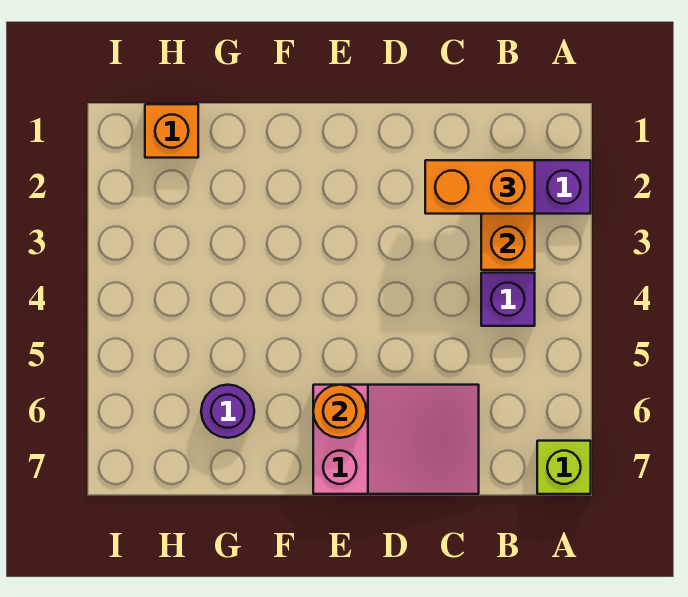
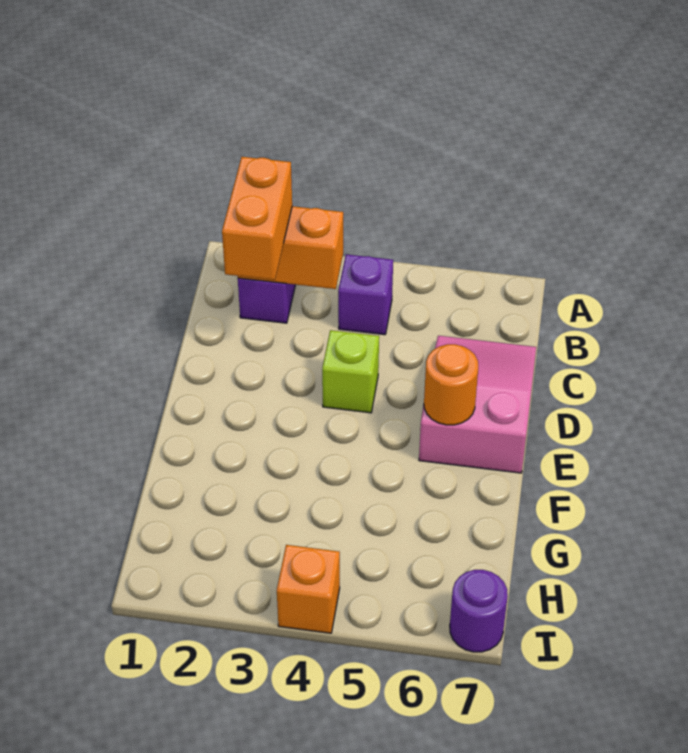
lime 1x1 brick [537,441,591,494] -> lime 1x1 brick moved to [322,330,379,413]
purple 1x1 round brick [201,385,254,438] -> purple 1x1 round brick moved to [450,570,508,652]
orange 1x1 brick [145,104,198,158] -> orange 1x1 brick moved to [277,545,340,633]

